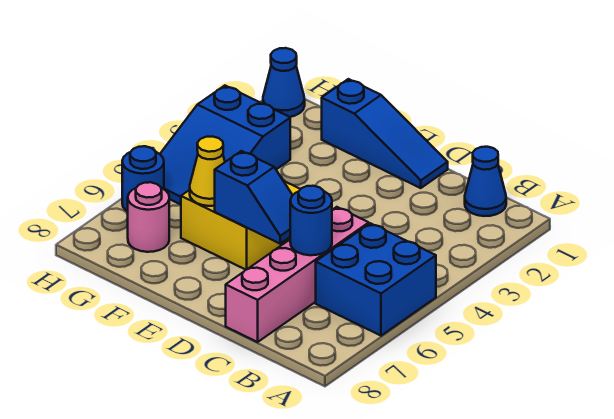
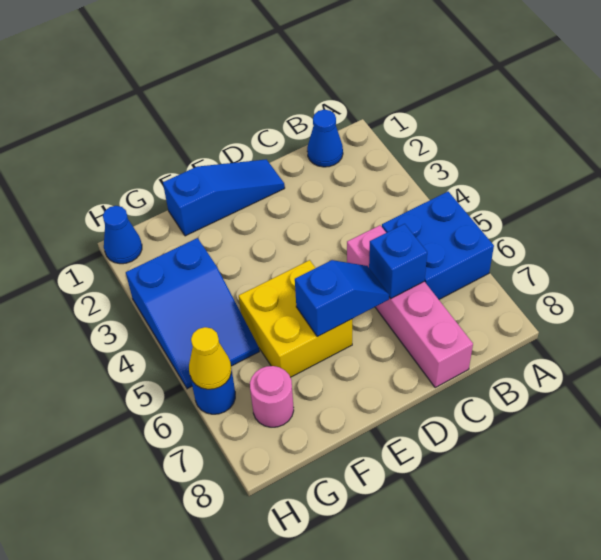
blue 1x1 round brick [290,186,332,255] -> blue 1x1 brick [369,224,427,299]
yellow 1x1 cone [190,137,225,206] -> yellow 1x1 cone moved to [189,327,231,389]

